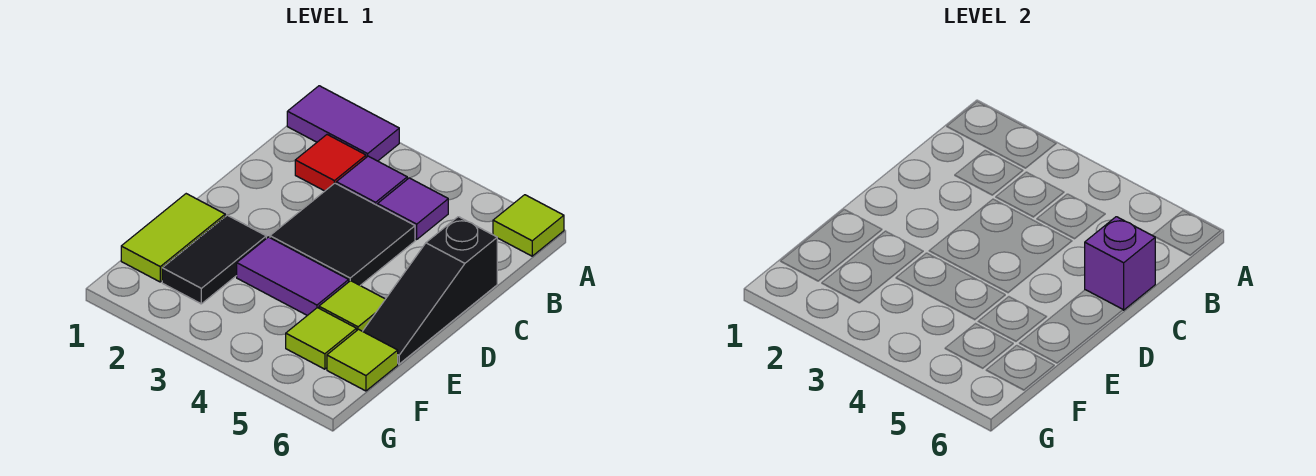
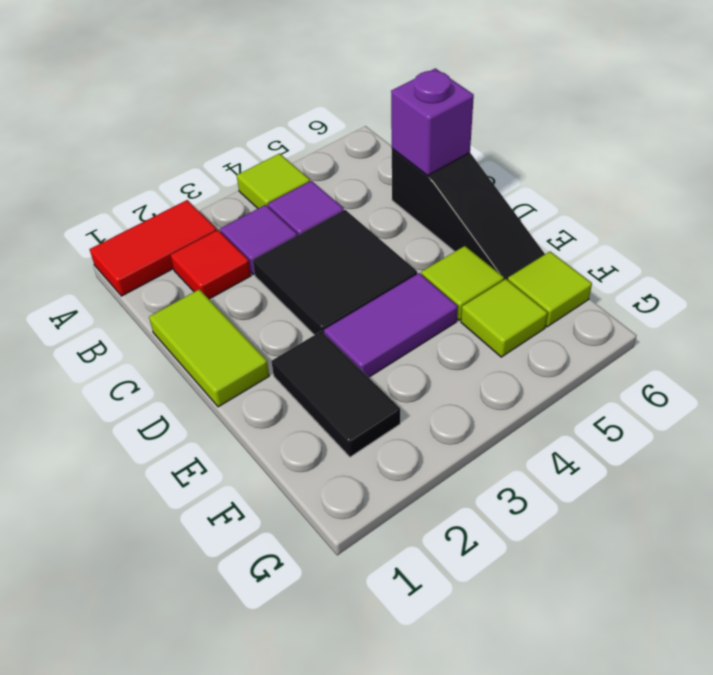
purple 1x2 tile [287,86,399,161] -> red 1x2 tile [90,200,216,296]
lime 1x1 tile [493,195,564,256] -> lime 1x1 tile moved to [237,154,310,208]
lime 1x2 tile [121,194,225,282] -> lime 1x2 tile moved to [149,289,269,407]

